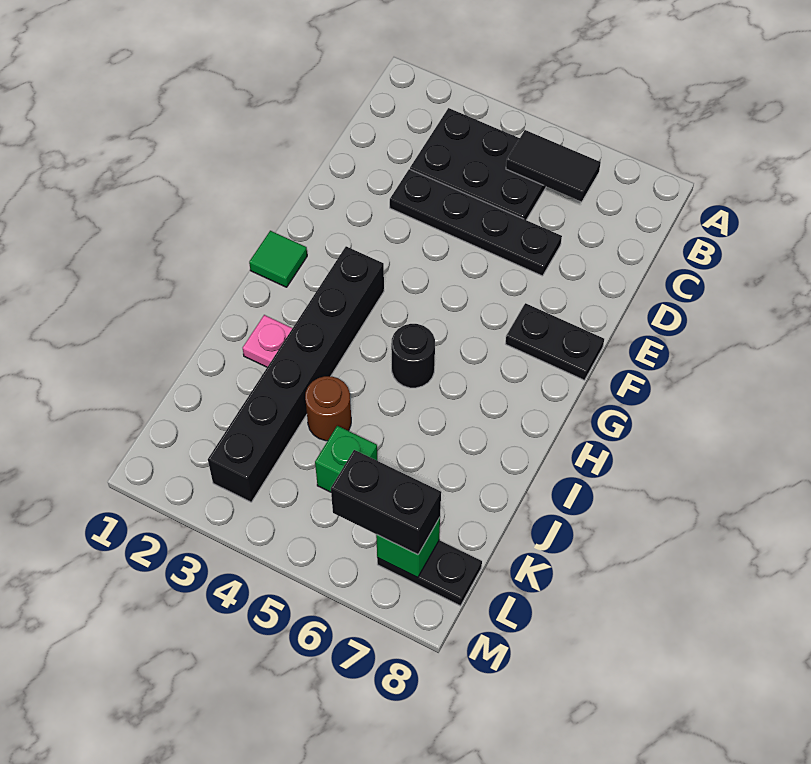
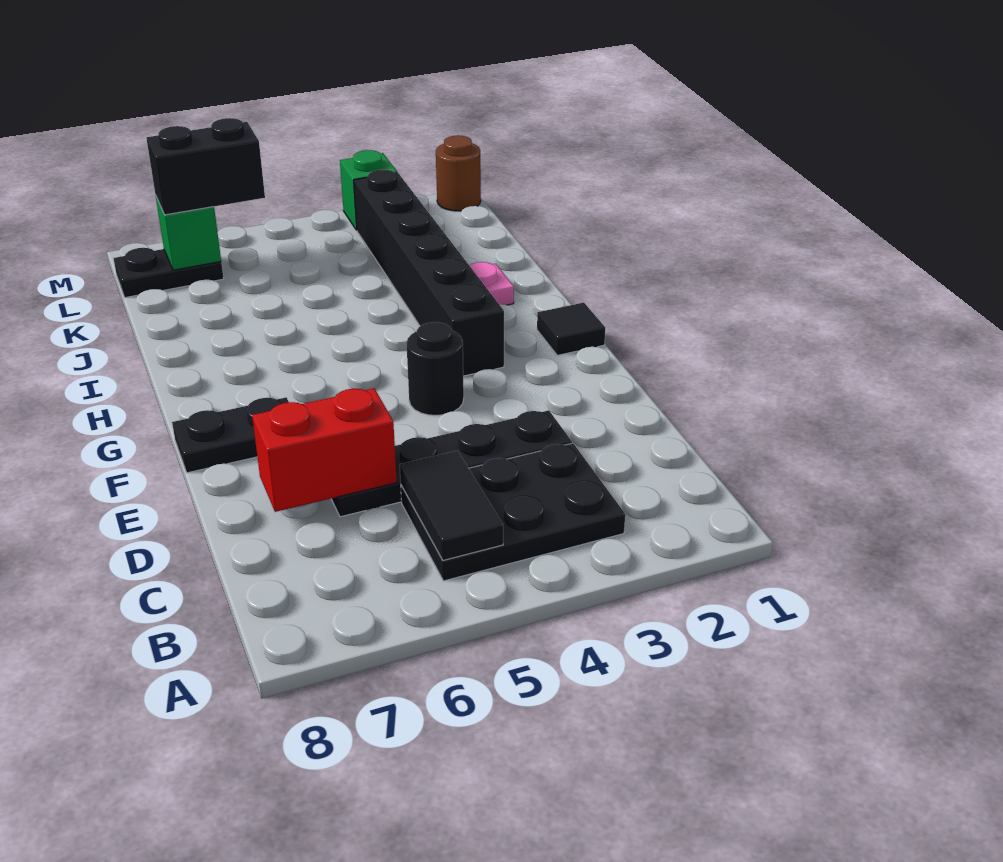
black 1x2 tile [506,130,601,202] -> black 1x2 tile turned to [400,451,503,560]
none -> red 1x2 brick [252,388,397,512]
green 1x1 tile [249,231,307,287] -> black 1x1 tile [537,303,605,355]
black 1x1 round brick [391,324,435,388] -> black 1x1 round brick moved to [406,322,464,415]
brown 1x1 round brick [305,376,351,441] -> brown 1x1 round brick moved to [436,135,481,211]
green 1x1 brick [315,426,378,492] -> green 1x1 brick moved to [340,150,397,230]

